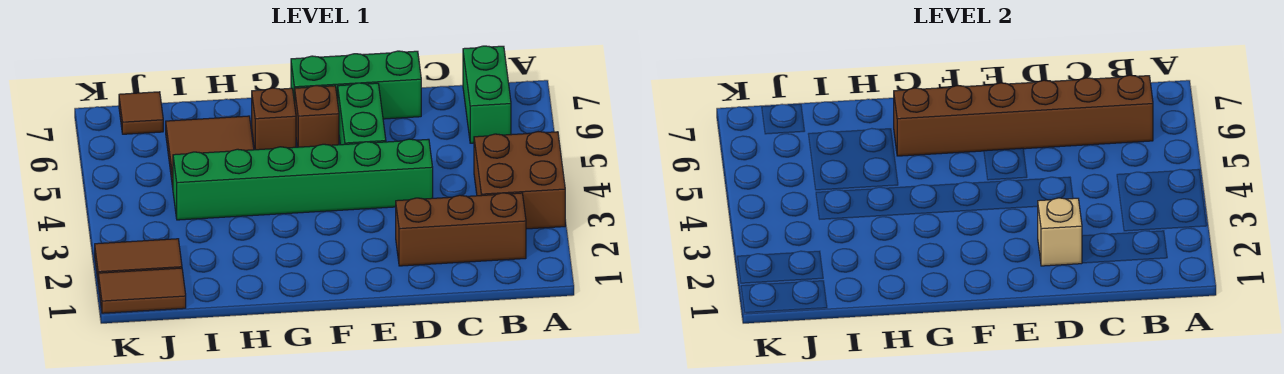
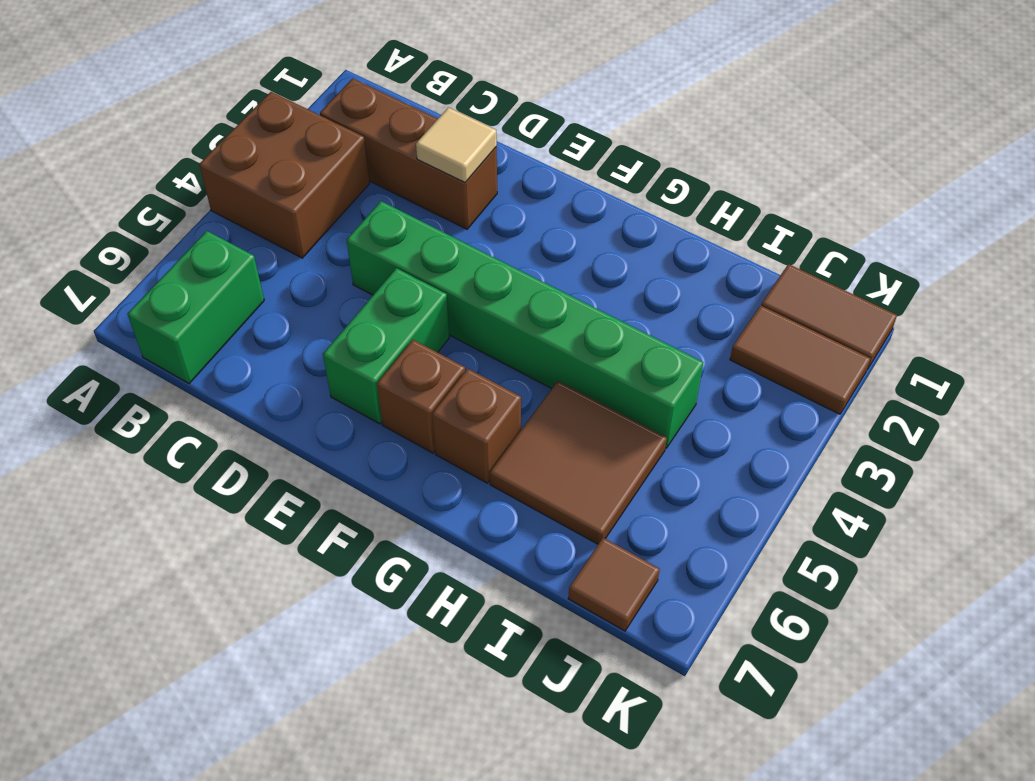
brown 1x6 brick [894,75,1153,156] -> none
tan 1x1 brick [1037,198,1082,266] -> tan 1x1 tile [416,107,497,182]
green 1x3 brick [291,51,421,119] -> none

